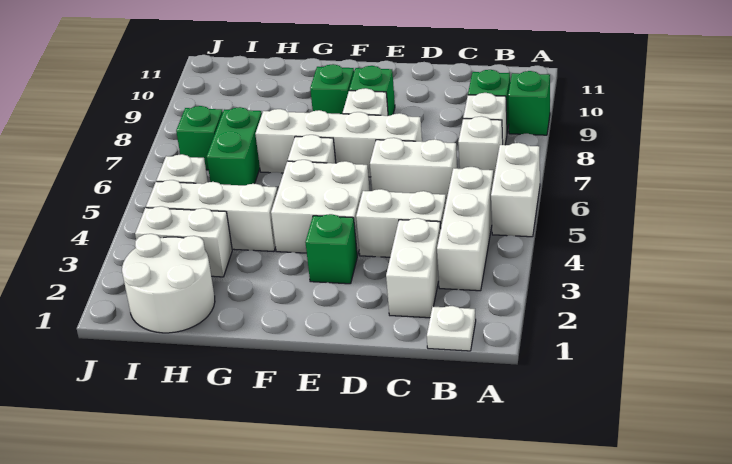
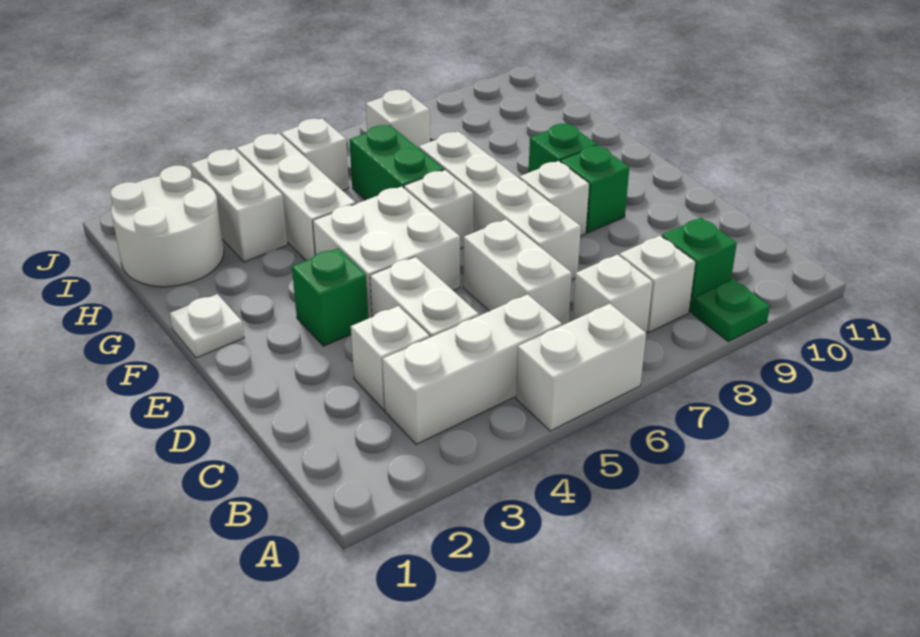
green 1x1 brick [508,71,550,135] -> green 1x1 plate [692,279,770,342]
white 1x1 plate [427,306,476,351] -> white 1x1 plate moved to [170,294,244,358]
white 1x2 brick [386,218,441,318] -> white 1x1 brick [351,306,430,410]
green 1x2 brick [207,107,262,185] -> green 1x2 brick turned to [349,125,444,200]
green 1x1 brick [176,106,223,170] -> white 1x1 brick [366,90,430,148]

